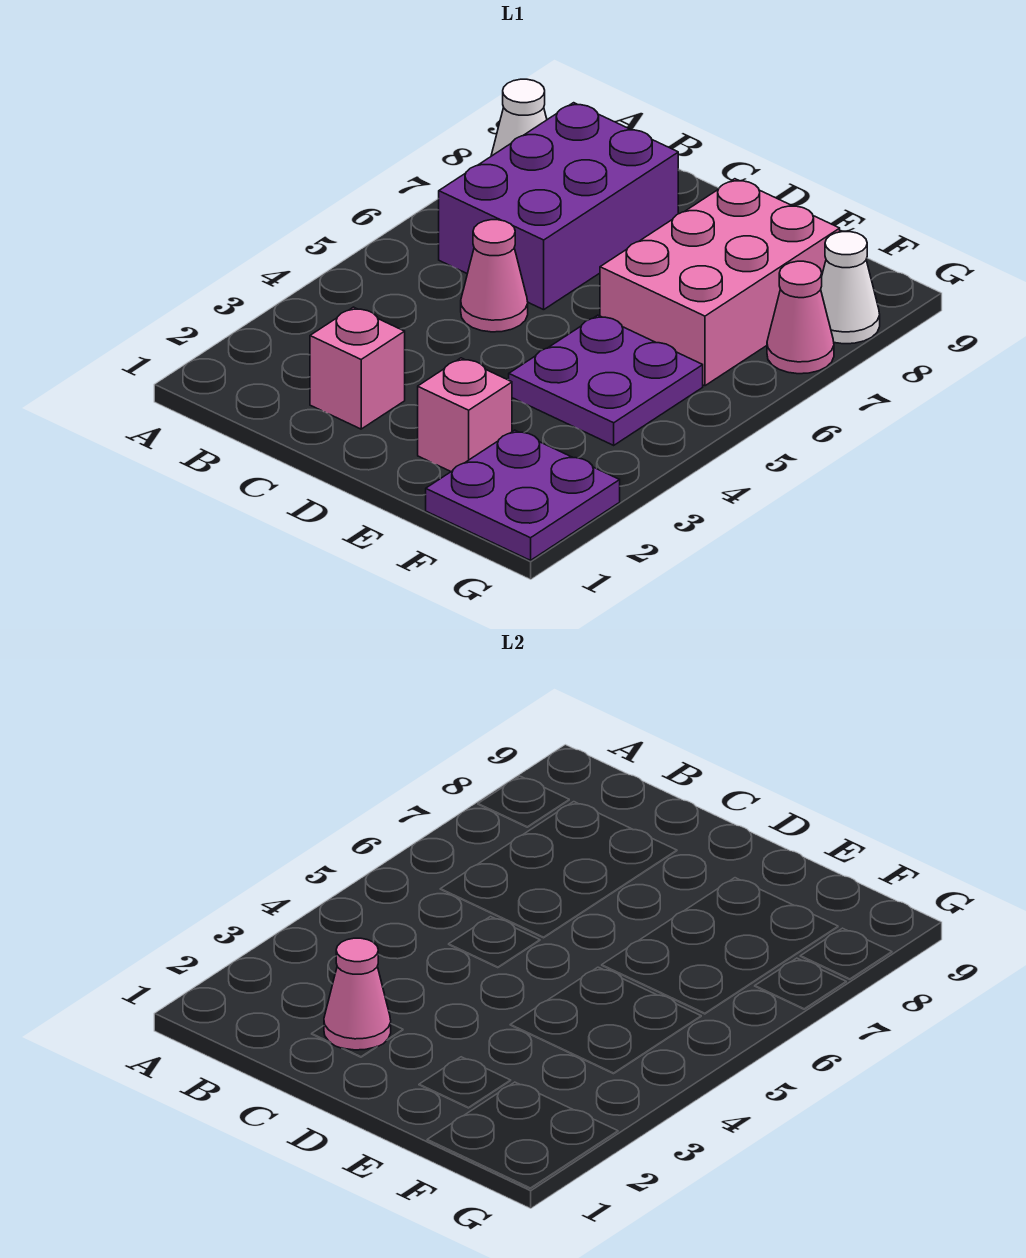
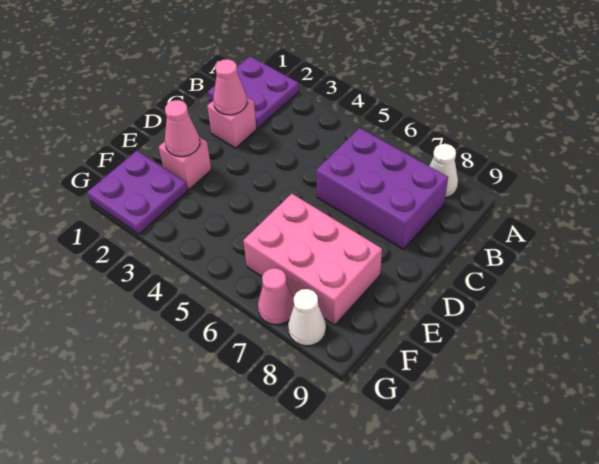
pink 1x1 cone [461,220,528,332] -> pink 1x1 cone moved to [165,100,200,157]
purple 2x2 plate [509,315,703,445] -> purple 2x2 plate moved to [208,56,299,128]

